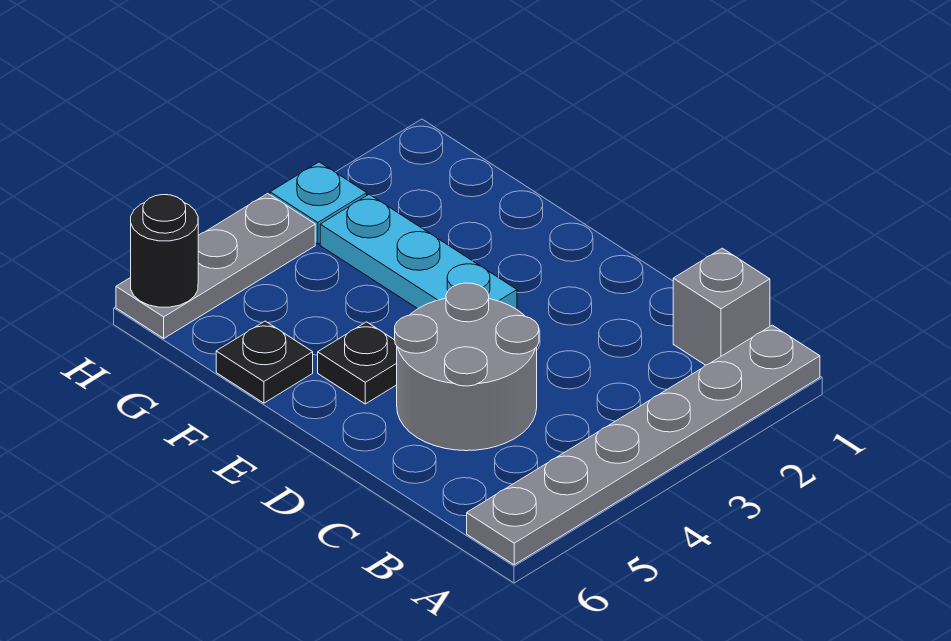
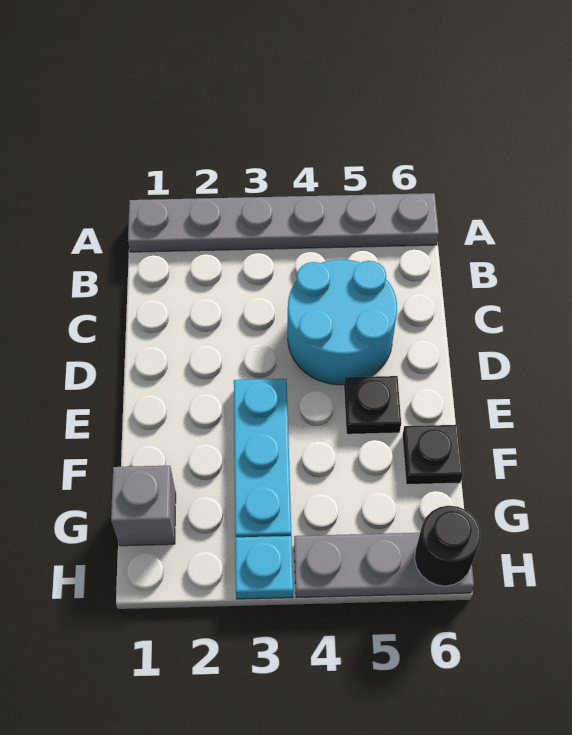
grey 1x1 brick [673,248,770,365] -> grey 1x1 brick moved to [111,466,176,546]
grey 2x2 round brick [395,283,539,451] -> cyan 2x2 round brick [288,260,397,385]

